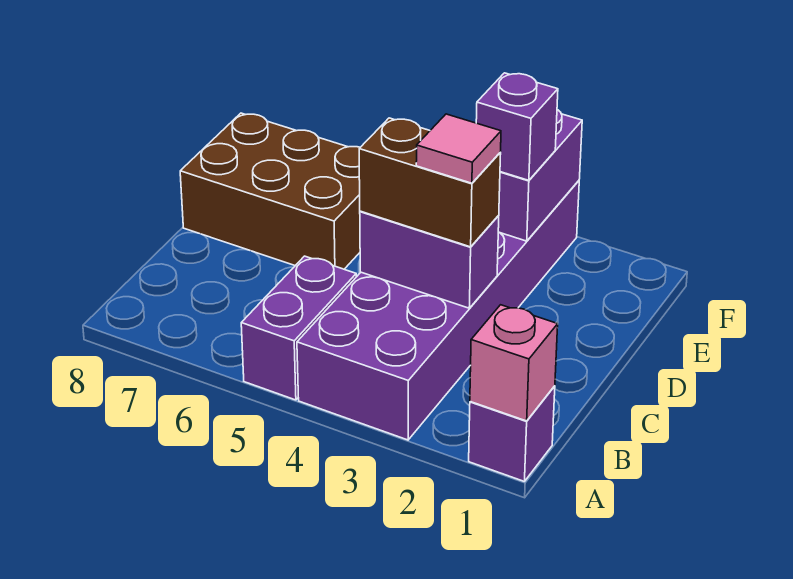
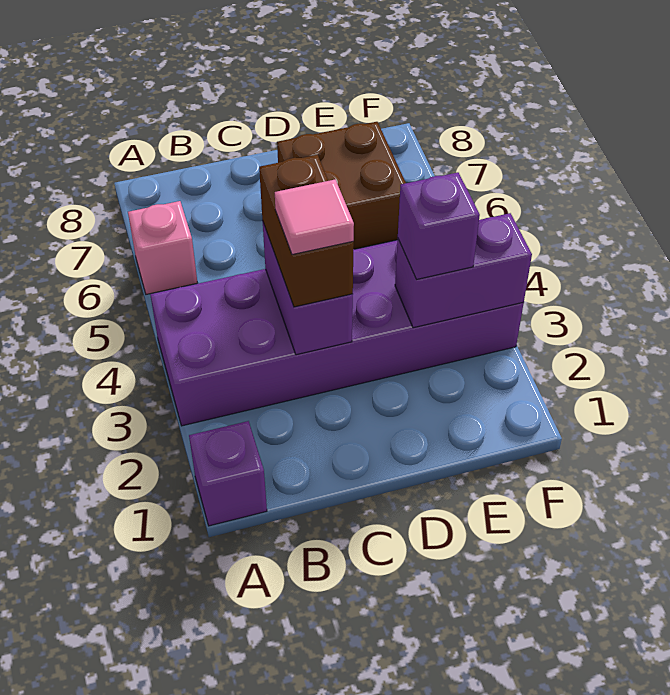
pink 1x1 brick [470,305,558,421] -> pink 1x1 brick moved to [128,201,197,294]
purple 1x2 brick [241,256,356,400] -> none
brown 2x3 brick [180,113,360,269] -> brown 2x2 brick [277,122,406,249]

